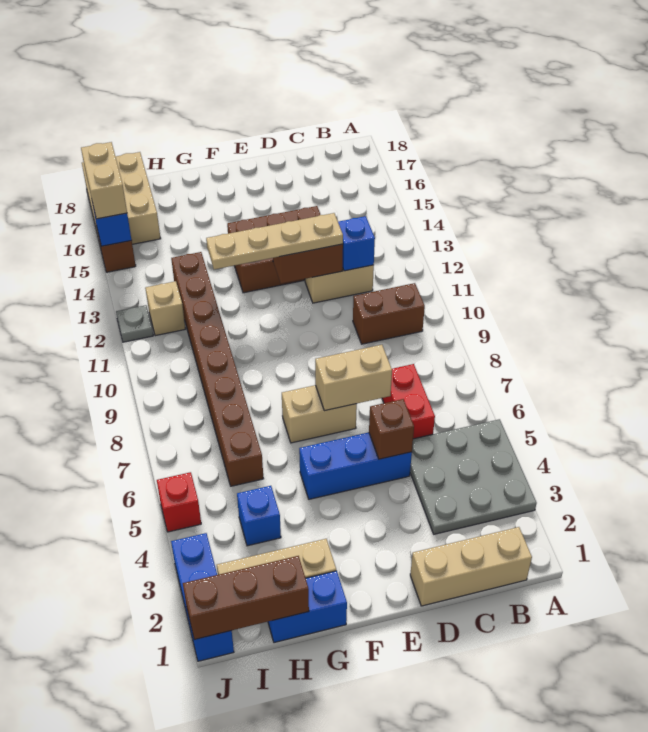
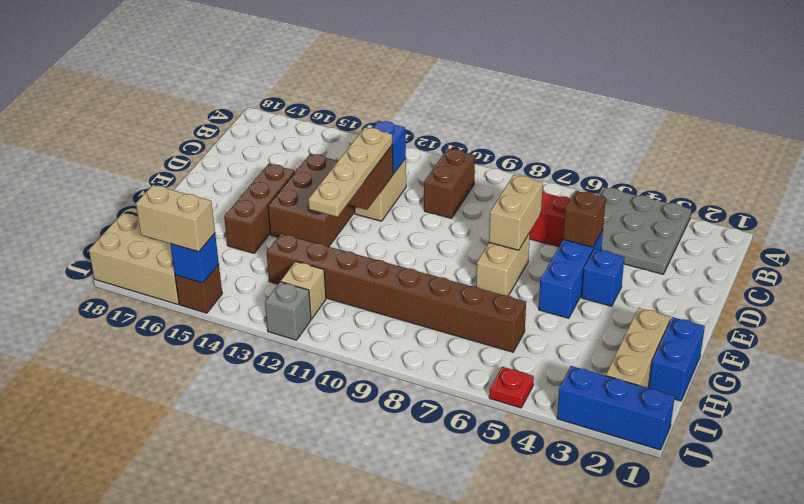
tan 1x3 brick [410,527,532,606] -> none
brown 1x3 brick [183,556,309,640] -> brown 1x3 brick moved to [224,164,295,253]
blue 1x1 brick [237,486,281,546] -> blue 1x1 brick moved to [581,249,624,306]
red 1x1 brick [157,472,201,532] -> red 1x1 plate [489,367,534,408]
grey 1x1 plate [116,305,153,342] -> grey 1x1 brick [265,282,311,340]

